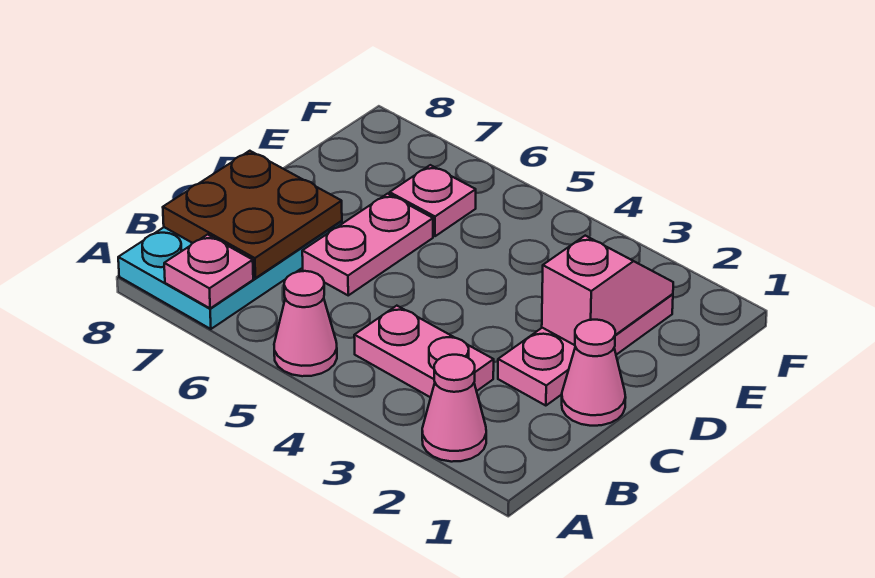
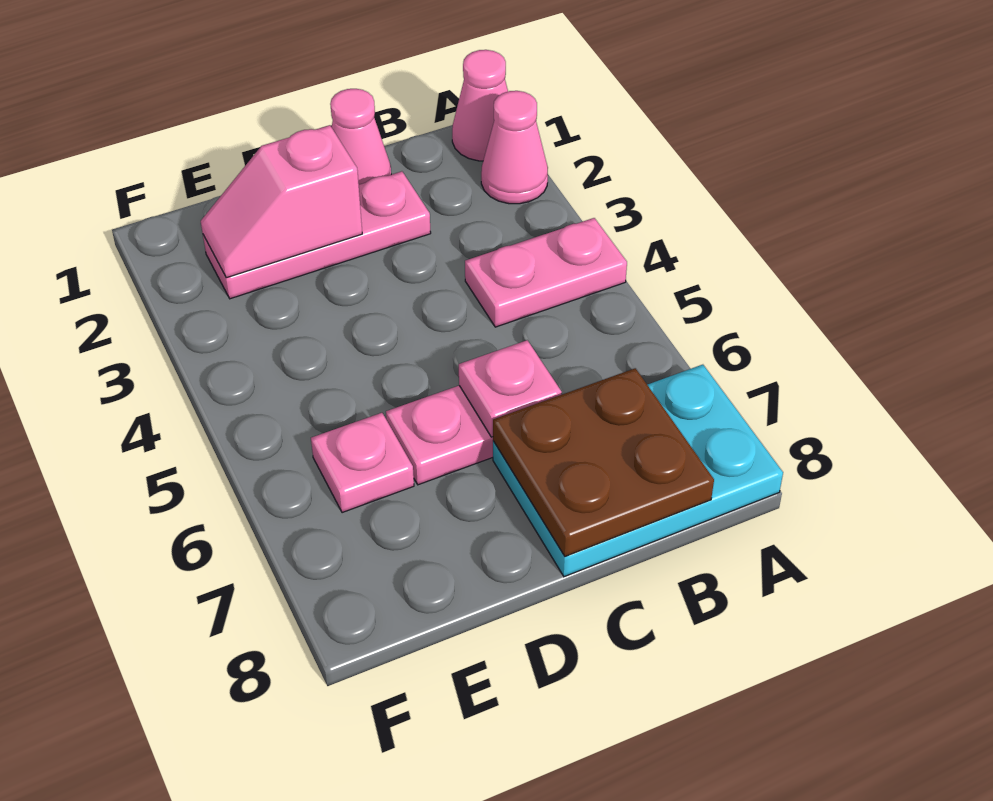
pink 1x1 cone [274,271,337,376] -> pink 1x1 cone moved to [452,50,508,161]
pink 1x1 plate [164,235,253,308] -> pink 1x1 plate moved to [459,340,562,437]
pink 1x2 plate [354,306,494,397] -> pink 1x2 plate turned to [465,218,627,327]

